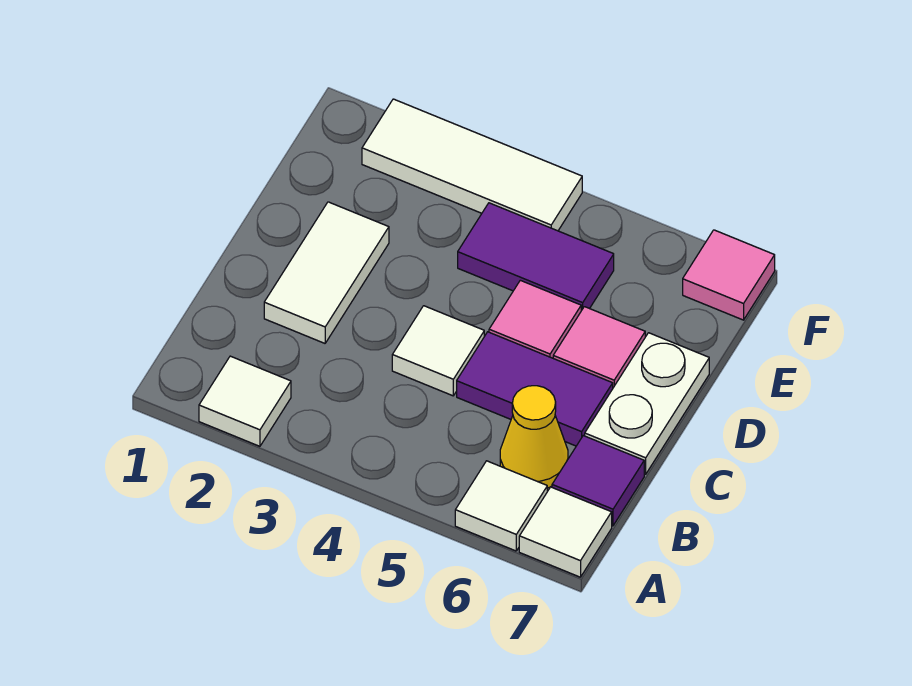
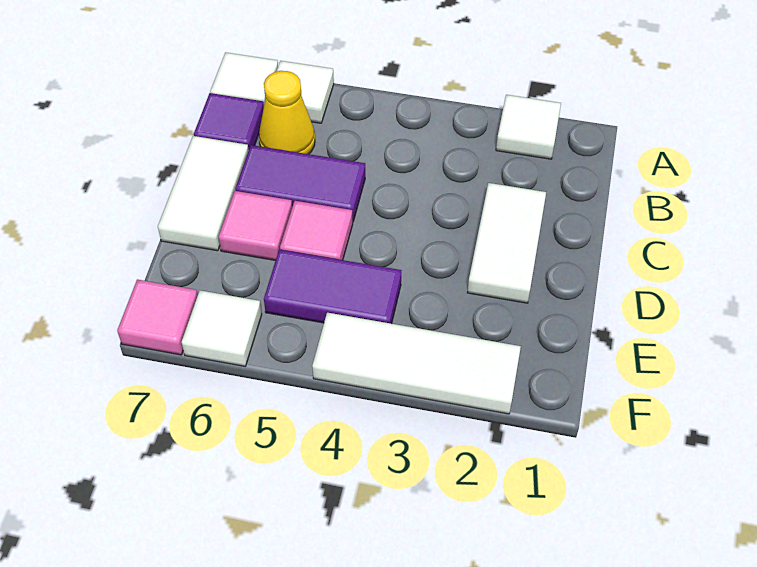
white 1x1 tile [392,306,484,396] -> white 1x1 tile moved to [182,290,262,366]
white 1x2 plate [585,333,709,474] -> white 1x2 tile [158,136,249,251]

